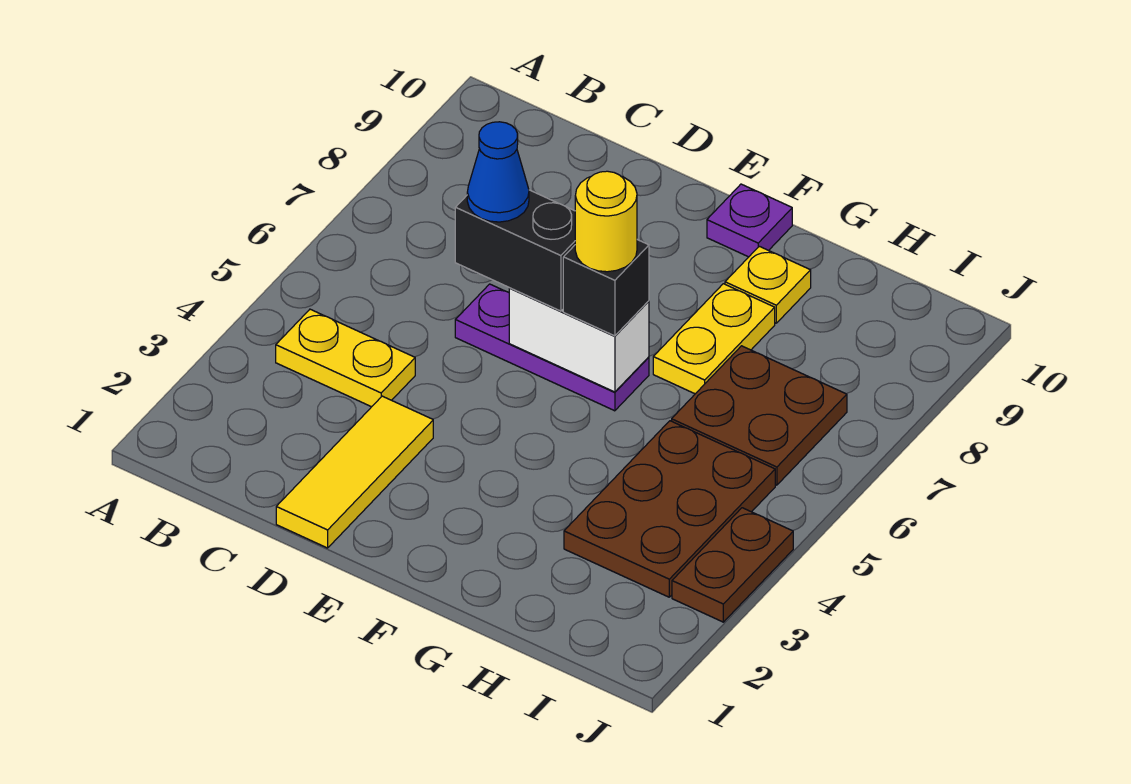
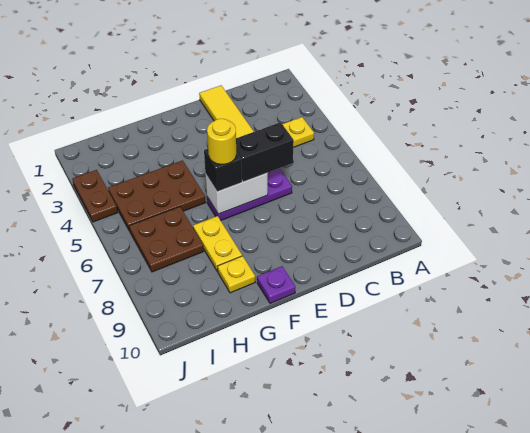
blue 1x1 cone [467,122,529,222] -> none
brown 2x3 plate [564,421,775,597] -> brown 2x3 plate turned to [108,160,206,231]

